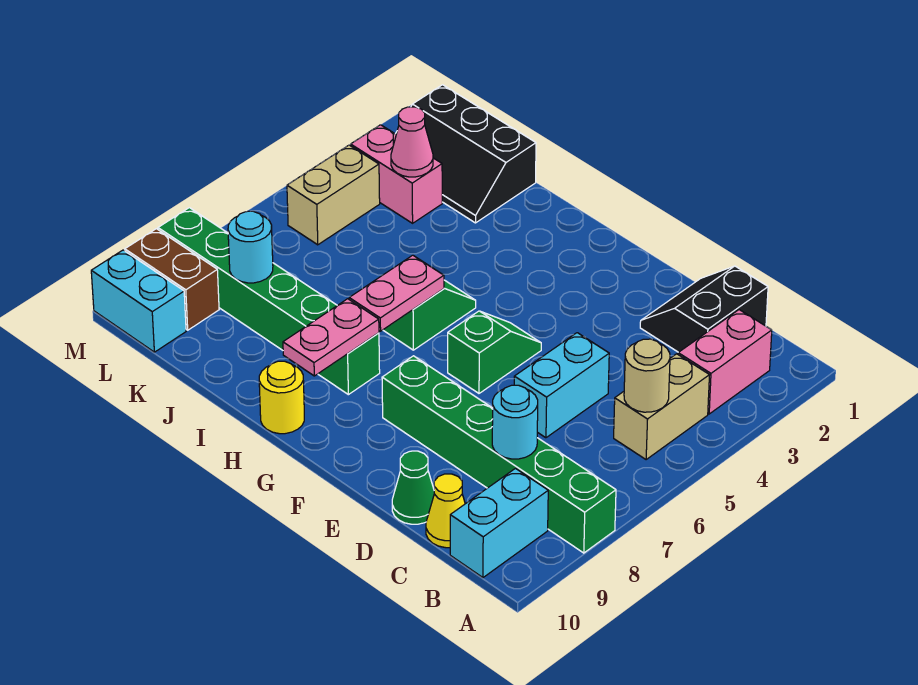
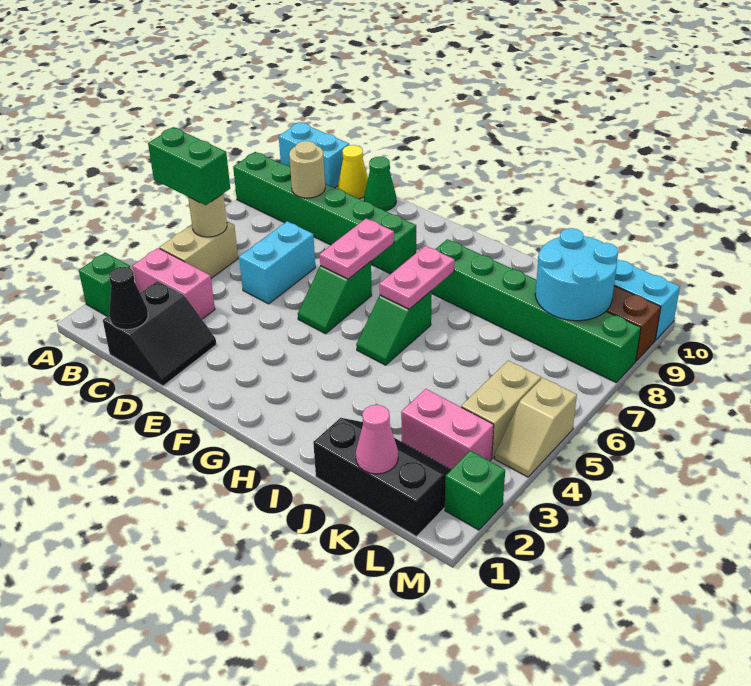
none -> green 1x1 brick [79,253,130,316]
none -> green 1x2 brick [148,127,230,205]
pink 1x2 brick [678,310,772,414] -> pink 1x2 brick turned to [133,248,215,319]
cyan 1x2 brick [450,469,548,577] -> cyan 1x2 brick turned to [279,122,349,188]
none -> black 1x1 cone [109,267,148,330]
cyan 1x1 round brick [492,385,538,459] -> tan 1x1 round brick [289,141,325,198]
pink 1x2 plate [283,299,379,376] -> pink 1x2 plate moved to [320,218,394,279]
yellow 1x1 round brick [259,361,304,434] -> none
pink 1x1 cone [391,107,433,177] -> pink 1x1 cone moved to [356,405,398,474]
cyan 1x1 round brick [228,211,273,283] -> cyan 2x2 round brick [535,228,618,321]
none -> green 1x1 brick [445,451,505,530]
none -> tan 1x2 slope [494,378,577,477]

